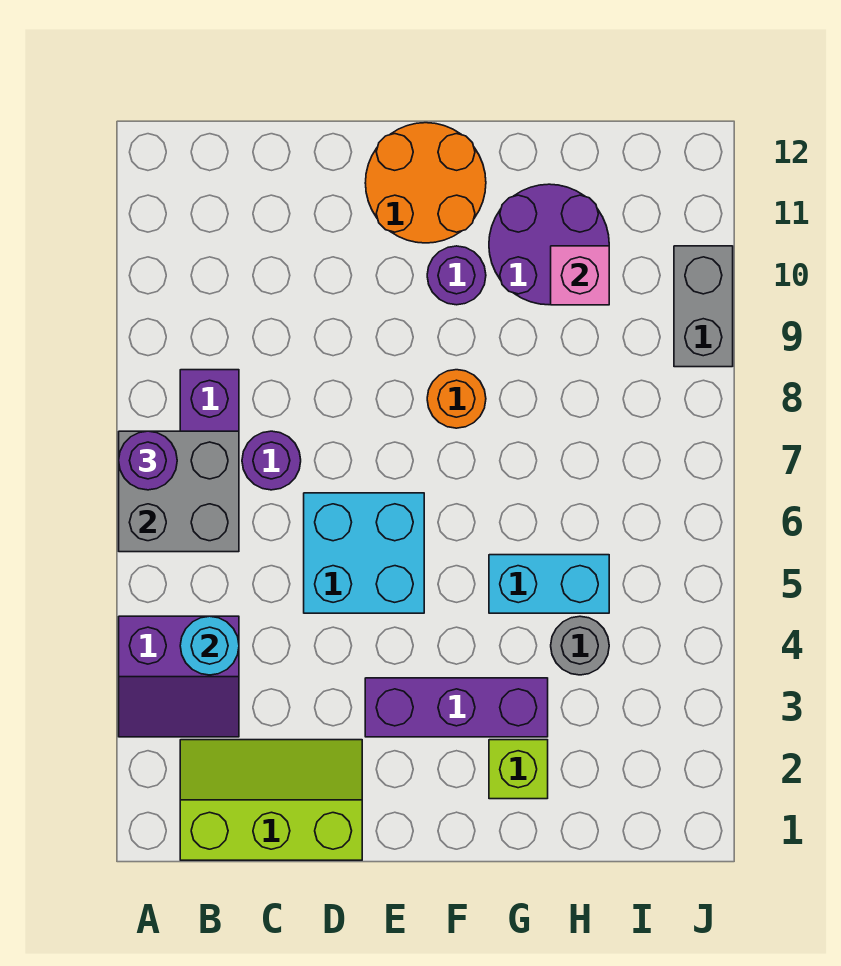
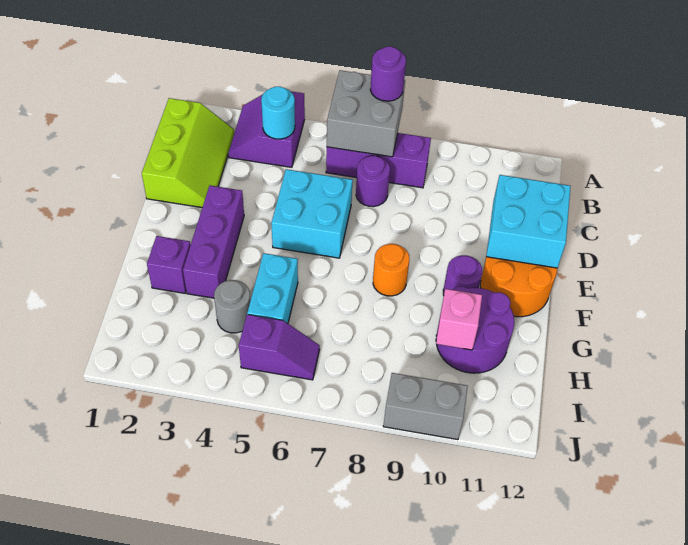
none -> cyan 2x2 brick [486,175,571,268]
lime 1x1 brick [489,740,548,799] -> purple 1x1 brick [147,236,191,293]
none -> purple 1x2 slope [239,315,320,380]

